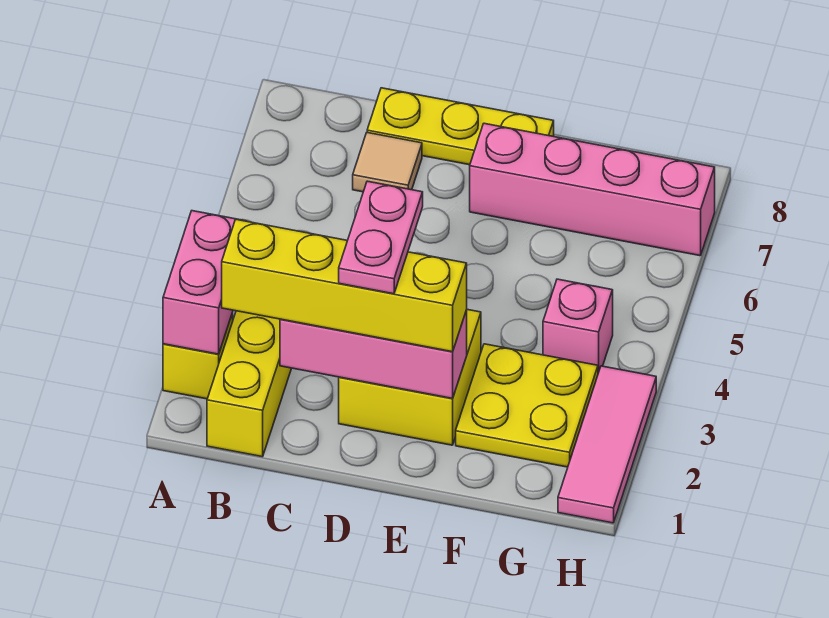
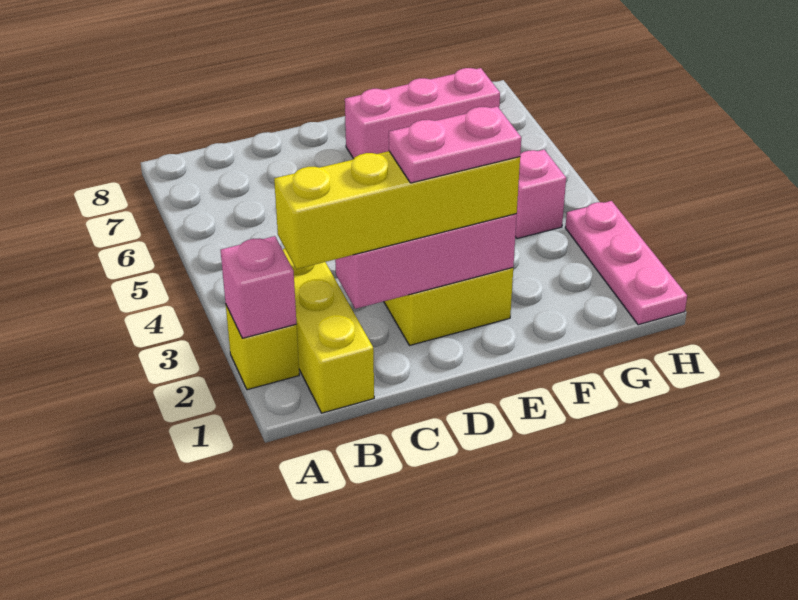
pink 1x2 brick [163,211,244,354] -> pink 1x1 brick [221,236,297,338]
tan 1x1 tile [353,133,422,192] -> none
yellow 1x3 plate [367,88,554,165] -> none
pink 1x2 plate [339,181,423,294] -> pink 1x2 plate turned to [389,106,521,183]
pink 1x4 brick [470,123,715,256] -> pink 1x3 brick [345,68,500,159]
yellow 2x2 plate [456,344,598,467] -> none
pink 1x3 tile [558,366,656,523] -> pink 1x3 plate [565,201,687,325]

